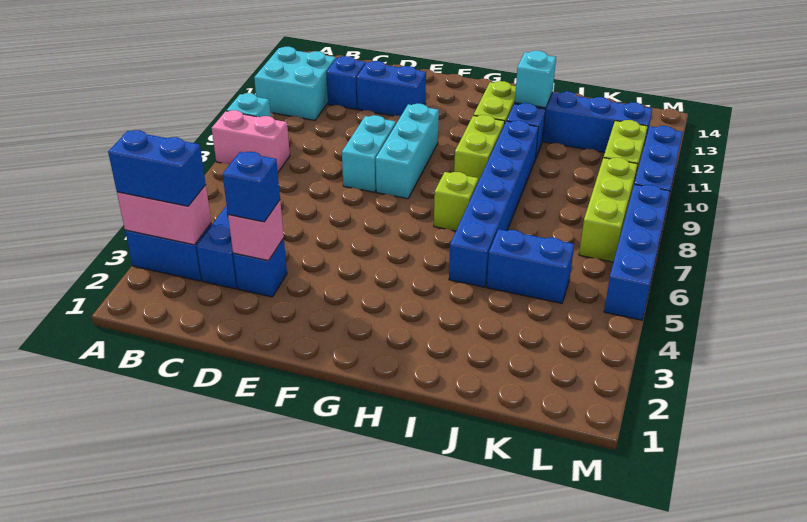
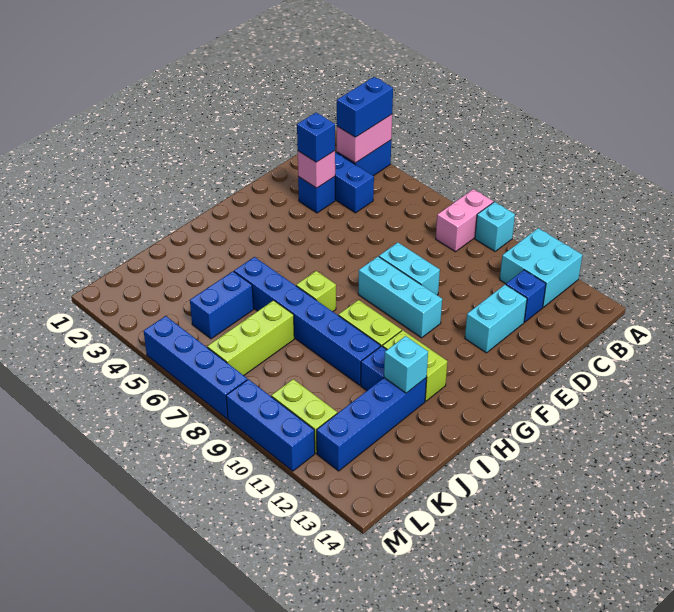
blue 1x2 brick [357,61,426,116] -> cyan 1x2 brick [465,285,527,353]
lime 1x3 brick [579,158,638,262] -> lime 1x3 brick turned to [207,300,294,375]

